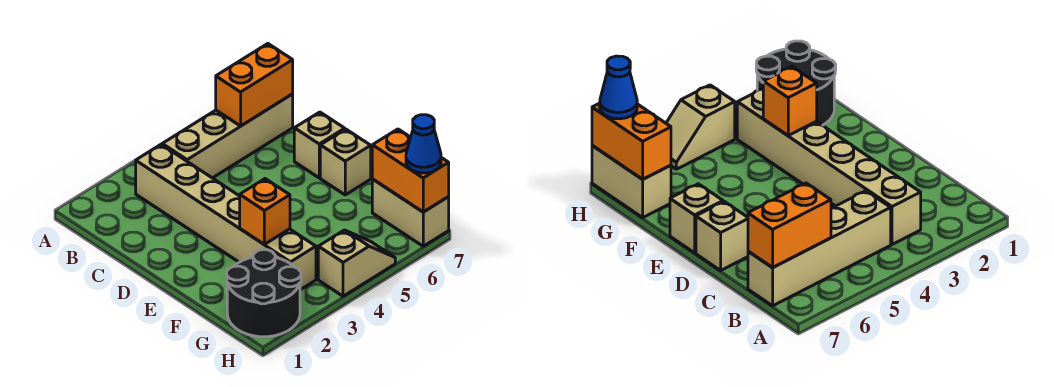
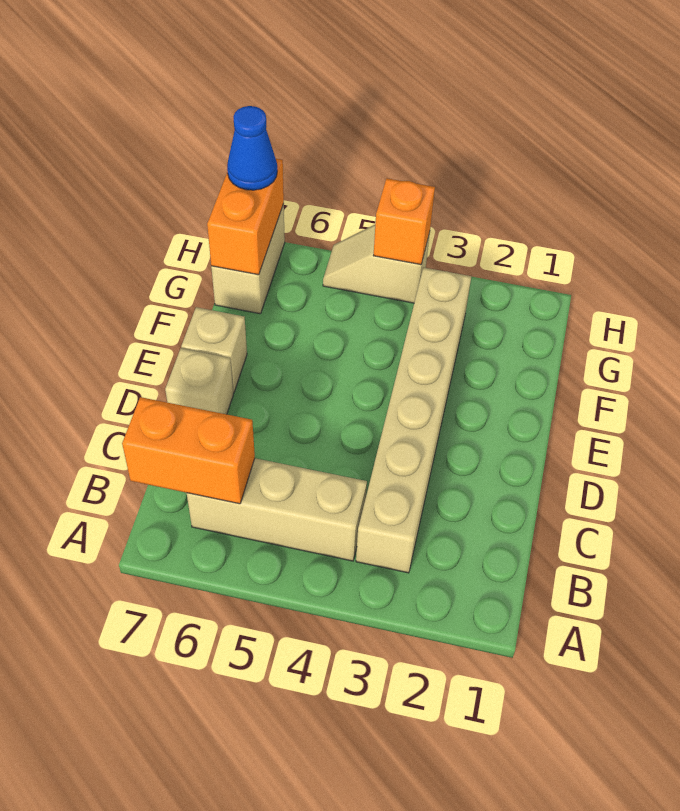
tan 1x4 brick [162,94,293,178] -> tan 1x3 brick [187,458,367,561]
orange 1x1 brick [240,179,290,244] -> orange 1x1 brick moved to [373,178,435,265]
black 2x2 round brick [227,250,301,337] -> none

